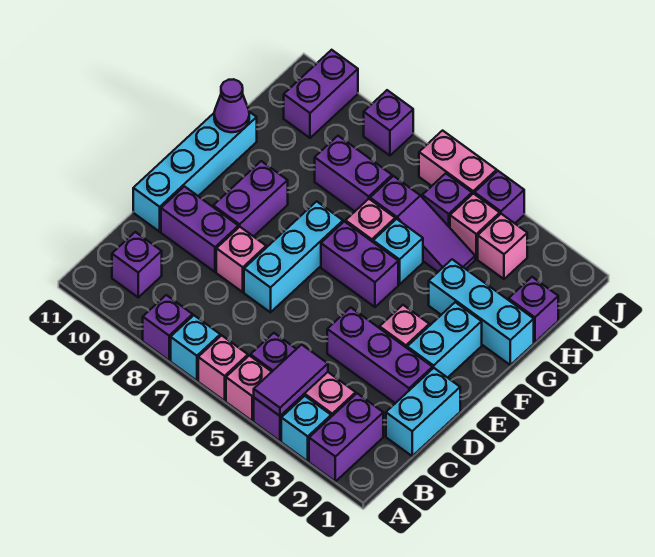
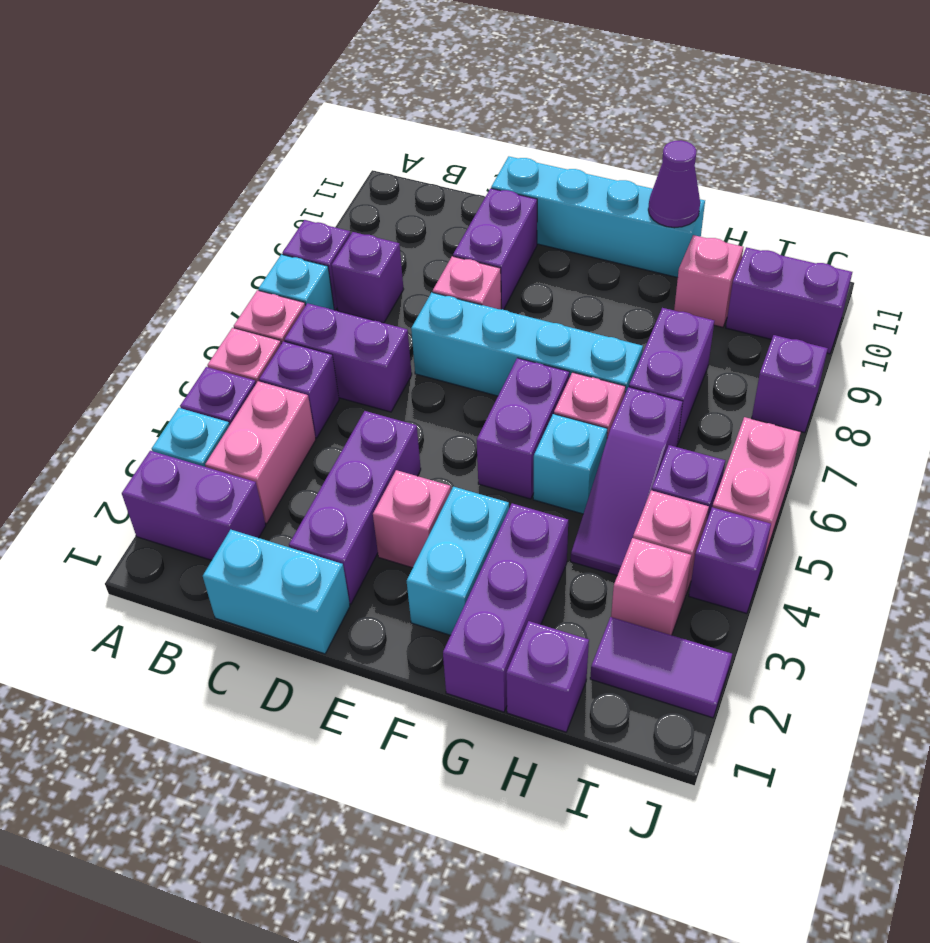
purple 1x2 tile [254,345,328,416] -> purple 1x2 tile moved to [590,617,732,718]
purple 1x1 brick [112,232,162,297] -> purple 1x1 brick moved to [332,232,404,323]
cyan 1x3 brick [244,201,343,312] -> cyan 1x4 brick [411,292,643,396]
cyan 1x2 brick [407,302,482,378] -> cyan 1x2 brick turned to [407,487,509,635]
purple 1x2 brick [213,161,288,237] -> purple 1x2 brick moved to [284,303,412,412]
cyan 1x3 brick [429,259,534,365] -> purple 1x3 brick [443,503,568,712]
none -> pink 1x1 brick [674,235,743,327]

